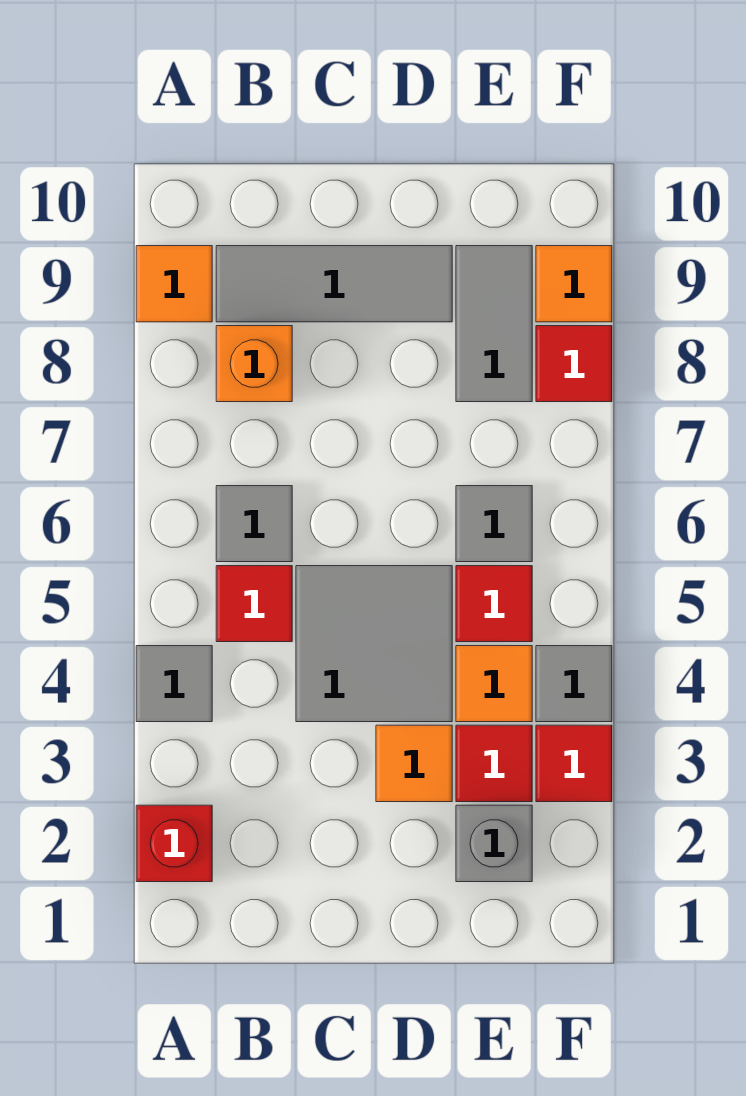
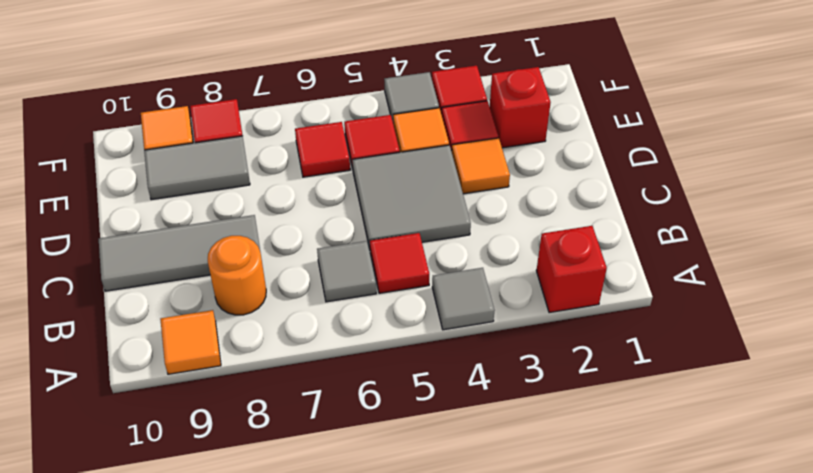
orange 1x1 brick [216,326,292,402] -> orange 1x1 round brick [208,236,266,315]
grey 1x3 tile [216,246,452,322] -> grey 1x3 tile turned to [99,215,260,291]
grey 1x1 brick [456,805,532,882] -> red 1x1 brick [490,67,551,148]
grey 1x1 tile [456,486,532,562] -> red 1x1 tile [295,122,350,177]

